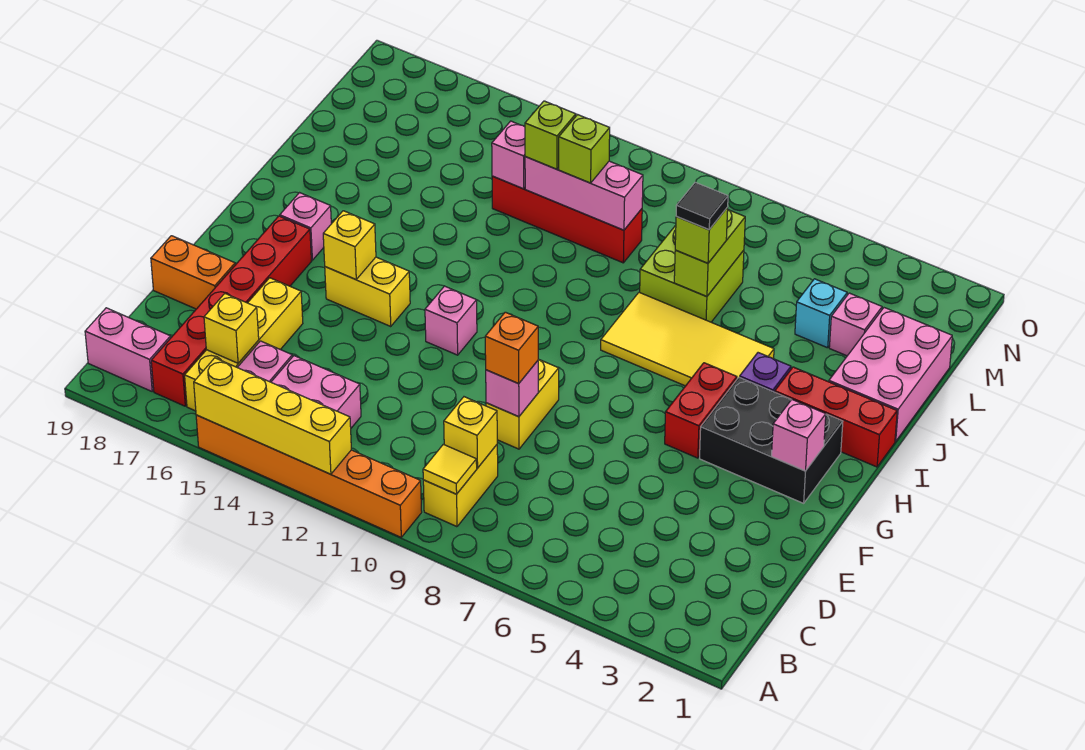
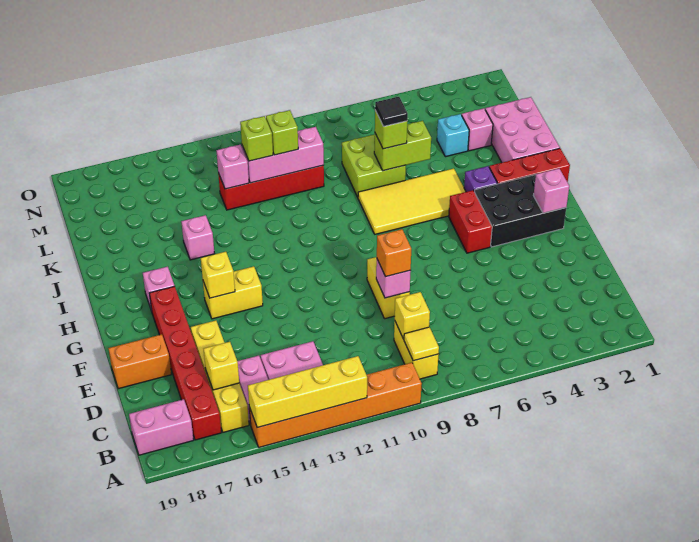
pink 1x1 brick [425,286,477,355] -> pink 1x1 brick moved to [181,215,215,260]
lime 1x2 brick [674,210,745,297] -> lime 1x2 brick turned to [374,121,431,171]

